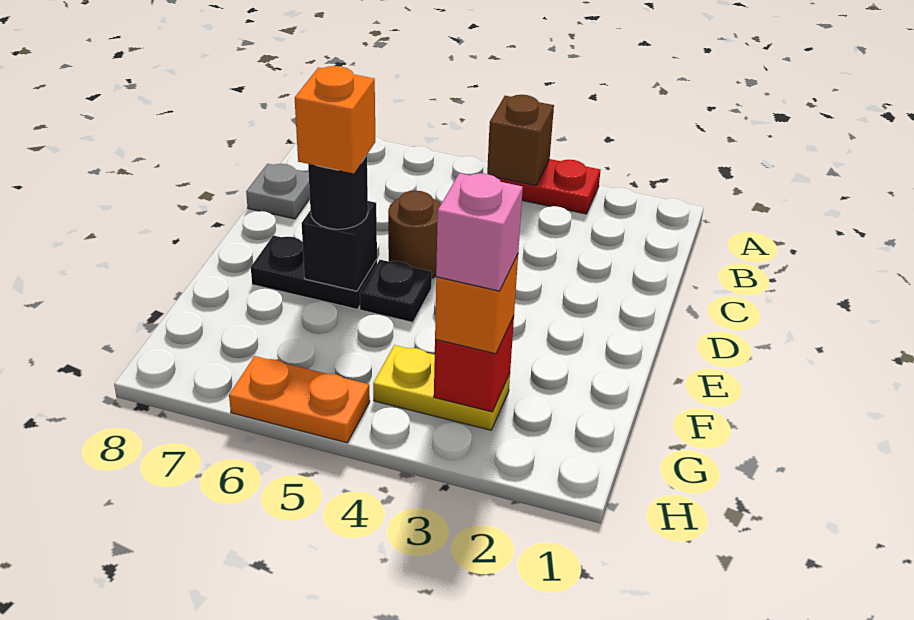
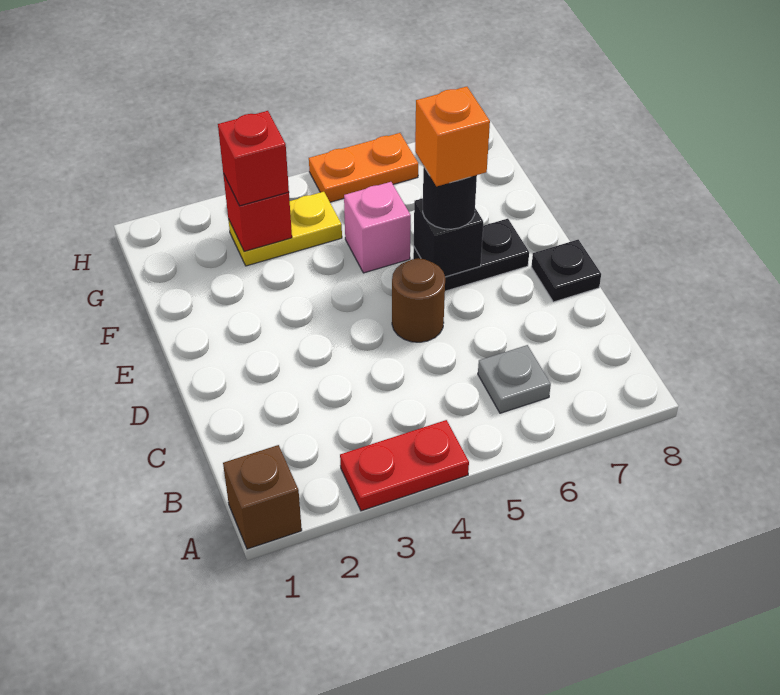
brown 1x1 brick [487,95,554,186] -> brown 1x1 brick moved to [223,445,302,549]
grey 1x1 plate [246,164,310,219] -> grey 1x1 plate moved to [478,345,551,413]
black 1x1 plate [360,260,432,322] -> black 1x1 plate moved to [531,240,601,302]
orange 1x1 brick [435,255,518,354] -> red 1x1 brick [218,111,289,206]
pink 1x1 brick [436,173,523,291] -> pink 1x1 brick moved to [344,182,411,273]

